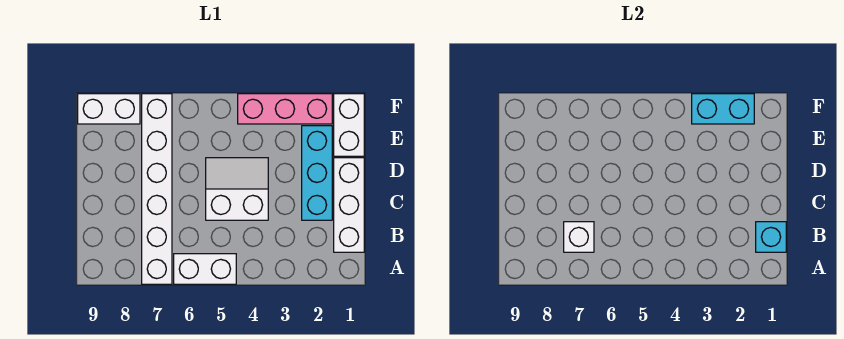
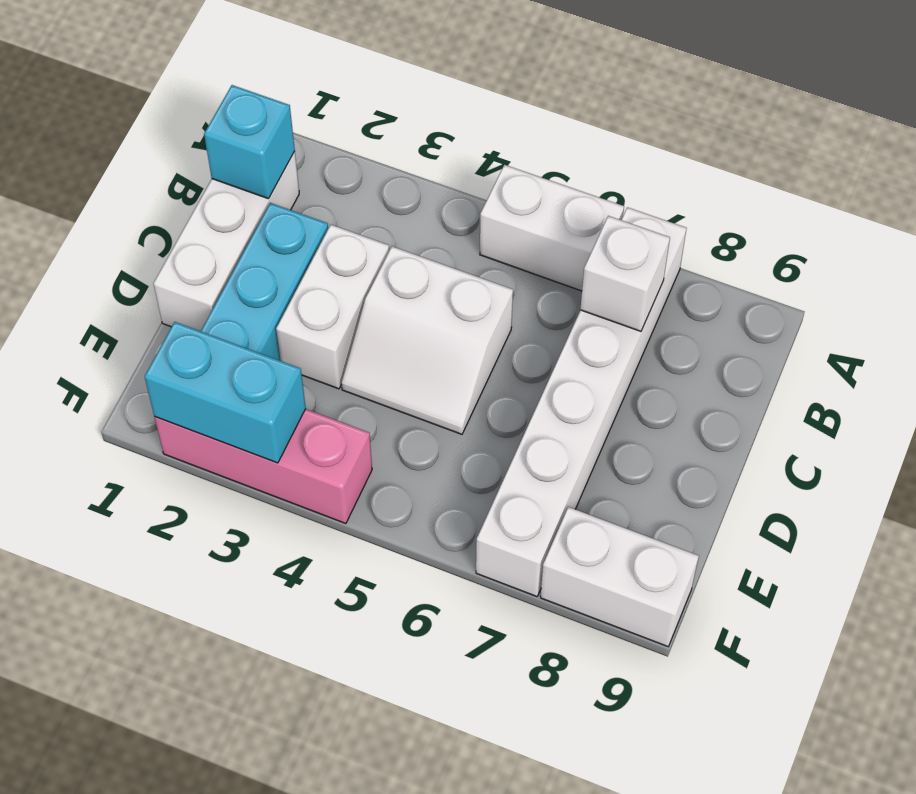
white 1x2 brick [334,94,364,156] -> white 1x2 brick moved to [276,225,389,389]

